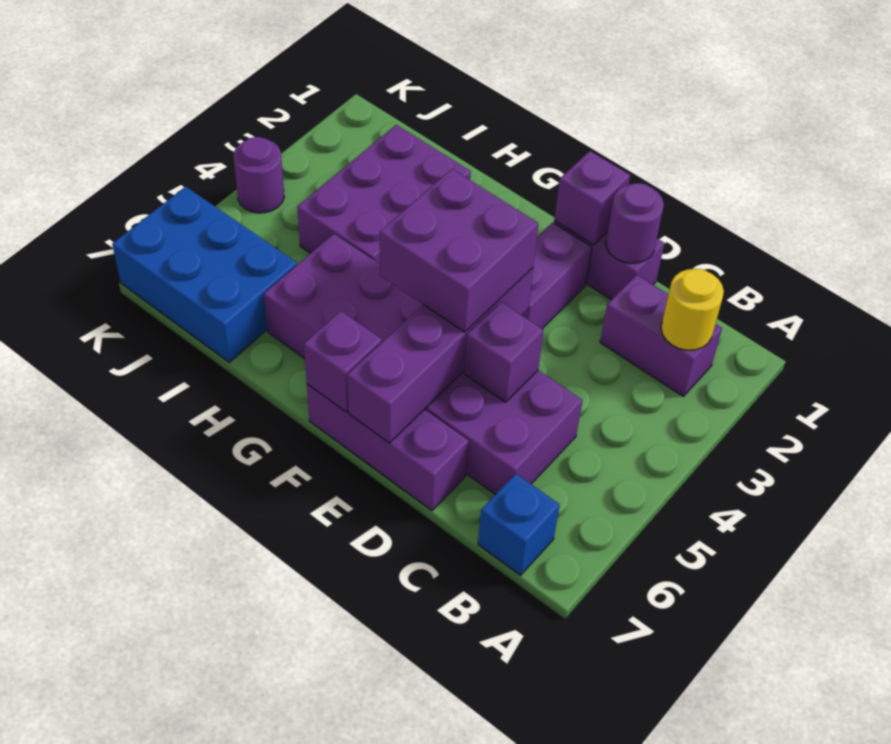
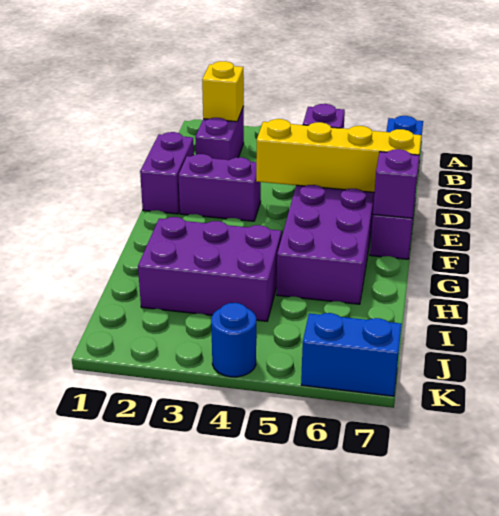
yellow 1x1 round brick [661,269,724,350] -> yellow 1x1 brick [202,61,244,122]
purple 1x1 round brick [606,183,664,263] -> none
purple 1x1 brick [554,151,630,245] -> none
purple 1x4 brick [347,268,533,443] -> yellow 1x4 brick [256,119,422,193]
purple 2x2 brick [380,169,539,332] -> none
blue 2x3 brick [112,187,297,362] -> blue 1x2 brick [301,313,402,396]
purple 1x1 round brick [233,137,284,213] -> blue 1x1 round brick [211,303,256,377]

